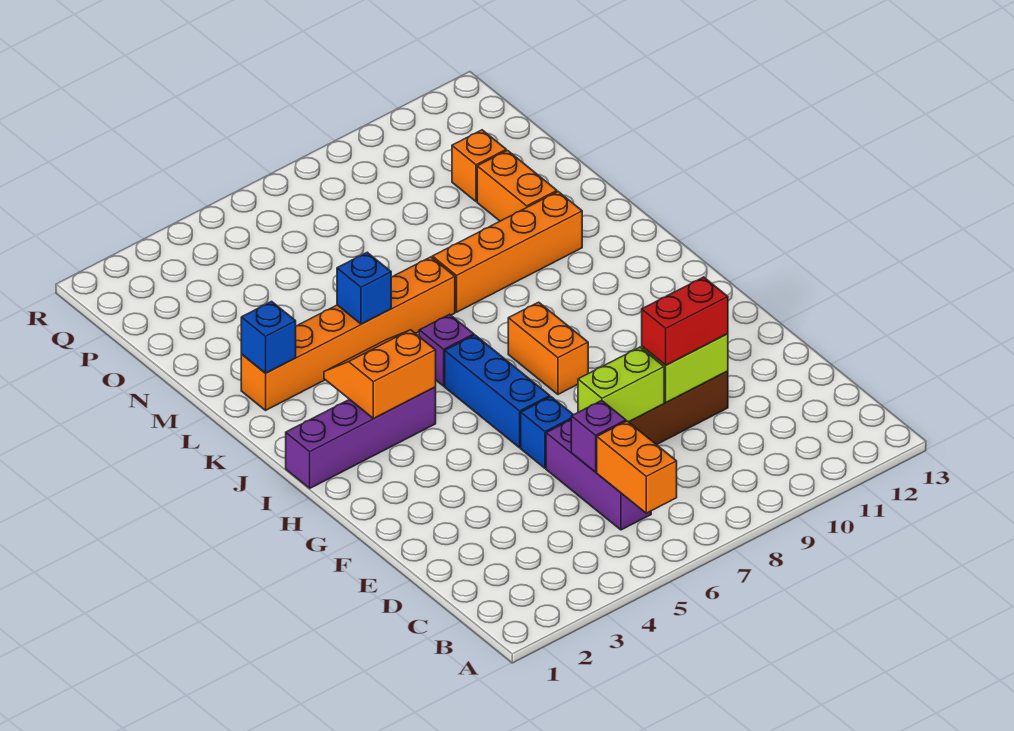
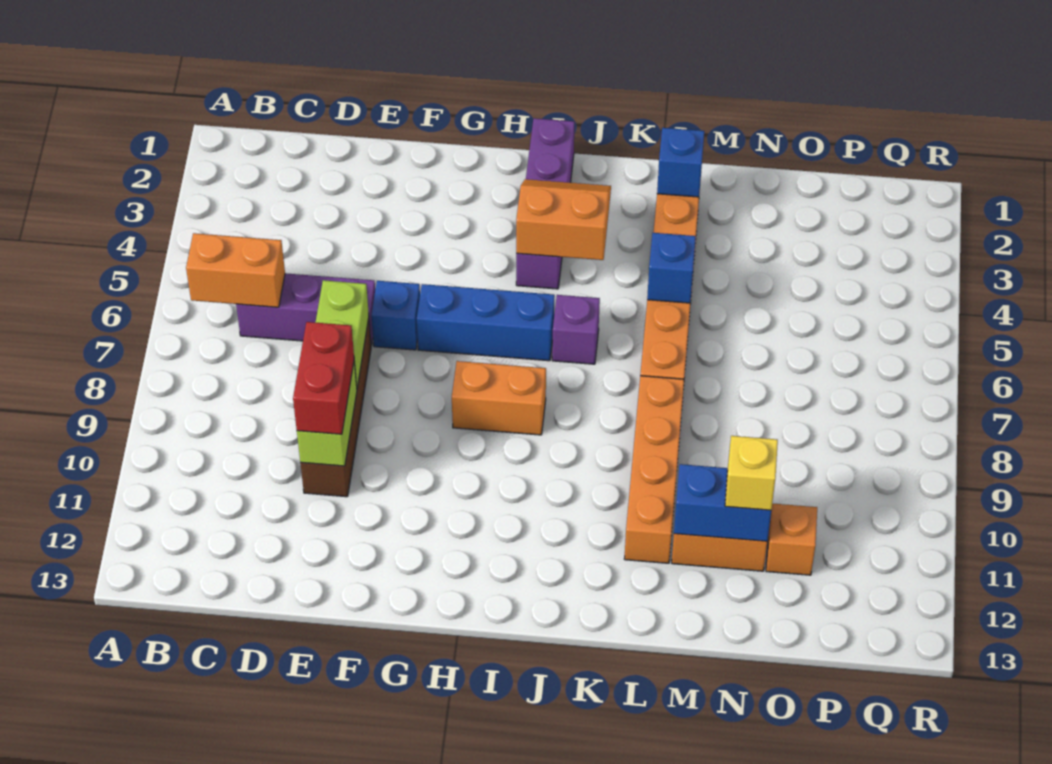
purple 1x1 brick [571,400,626,472] -> none
orange 2x2 slope [324,330,436,419] -> orange 2x2 slope turned to [516,179,611,260]
none -> blue 1x2 brick [674,464,771,541]
none -> yellow 1x1 brick [725,436,778,510]

